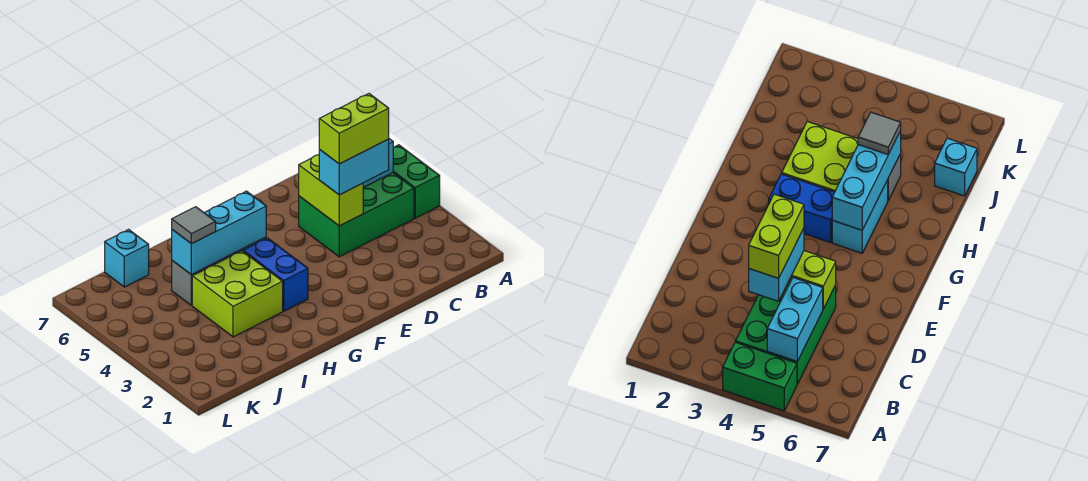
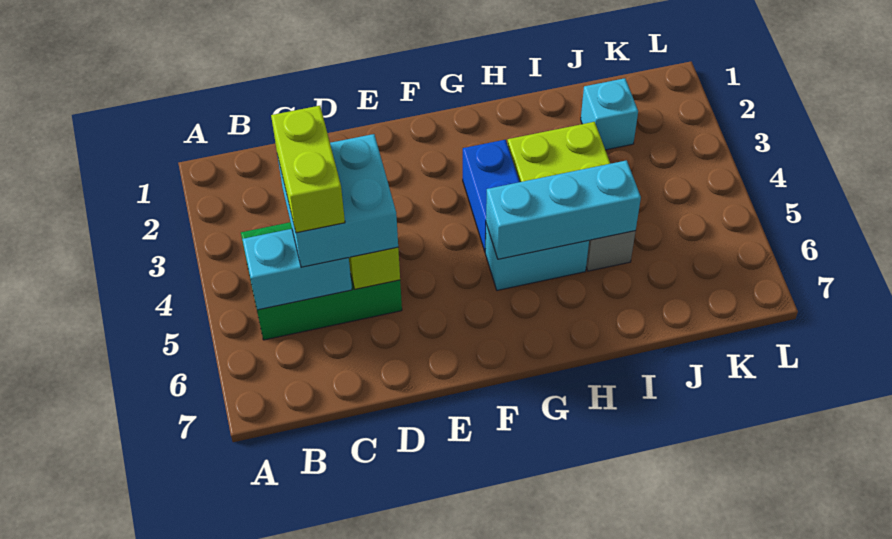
green 1x2 brick [393,145,440,218] -> none
cyan 1x2 brick [319,139,389,195] -> cyan 2x2 brick [277,134,398,267]
lime 1x2 brick [319,94,389,164] -> lime 1x2 brick turned to [271,106,345,233]
grey 1x1 tile [172,207,216,244] -> none
cyan 1x1 brick [105,229,149,287] -> cyan 1x1 brick moved to [581,78,638,150]

